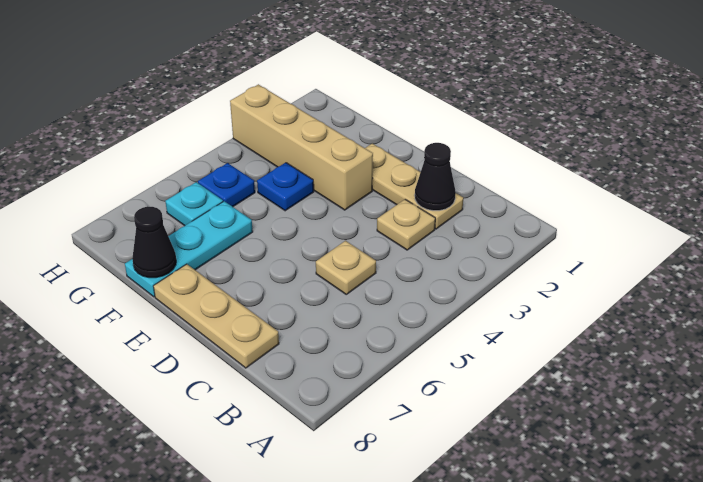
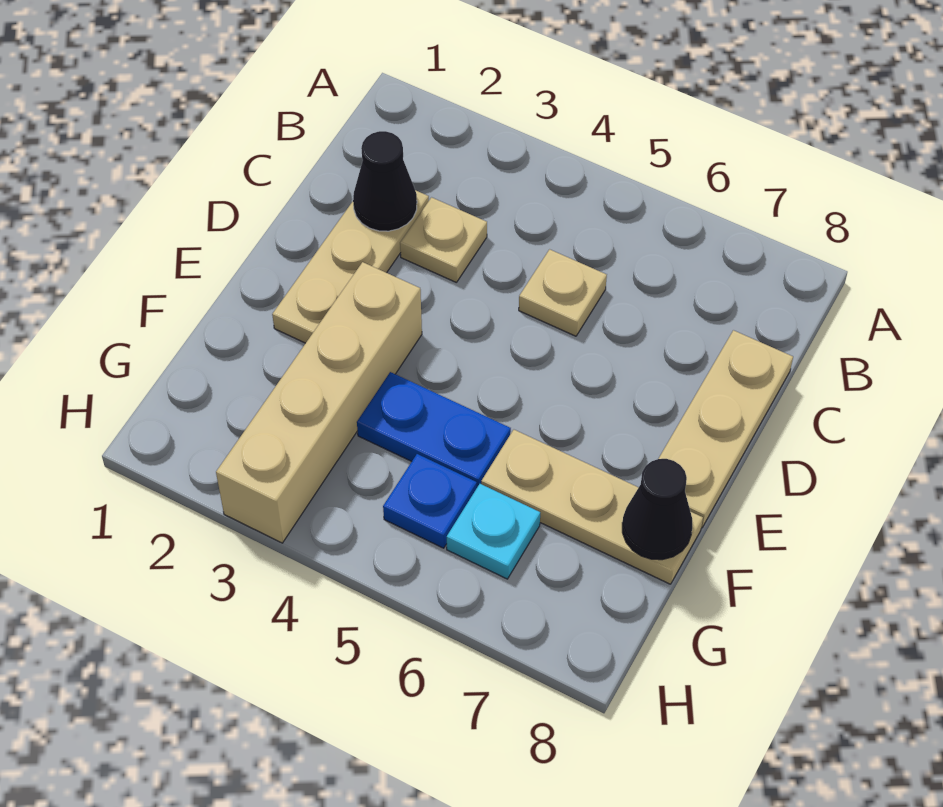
blue 1x1 plate [257,163,314,211] -> blue 1x2 plate [357,372,511,487]
cyan 1x3 plate [125,201,253,297] -> tan 1x3 plate [481,430,703,584]

